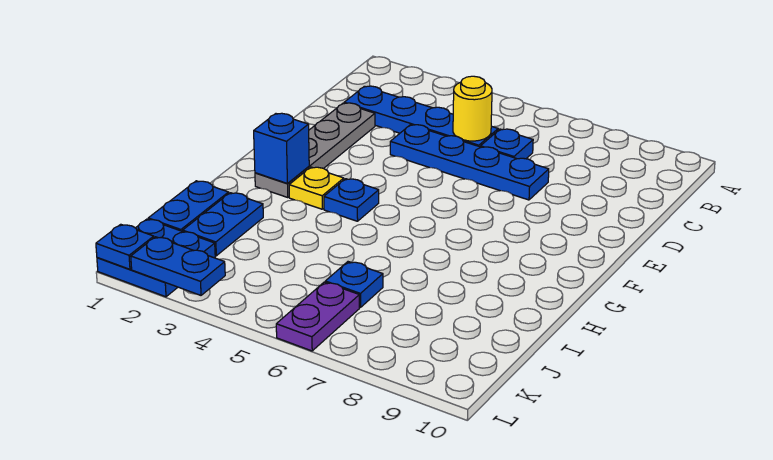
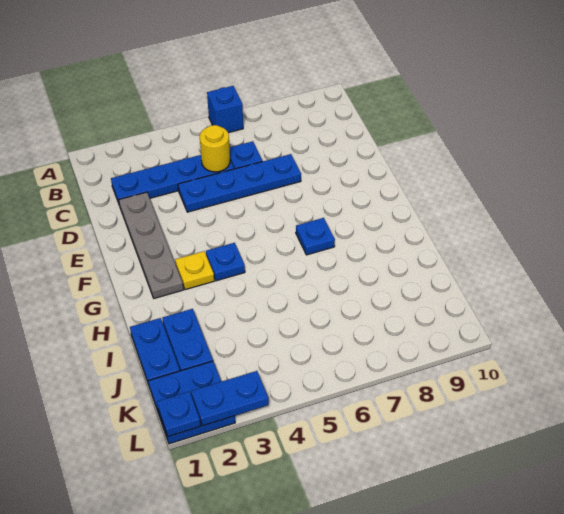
blue 1x1 brick [254,113,309,184] -> blue 1x1 brick moved to [207,86,243,133]
blue 1x1 plate [325,262,383,307] -> blue 1x1 plate moved to [296,218,335,255]
purple 1x2 plate [276,282,359,351] -> none

